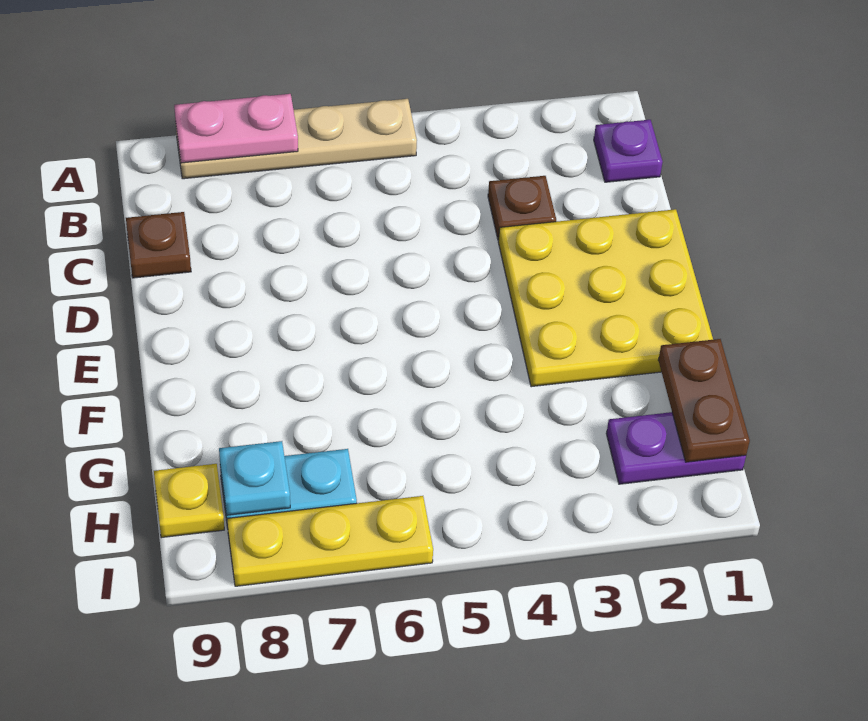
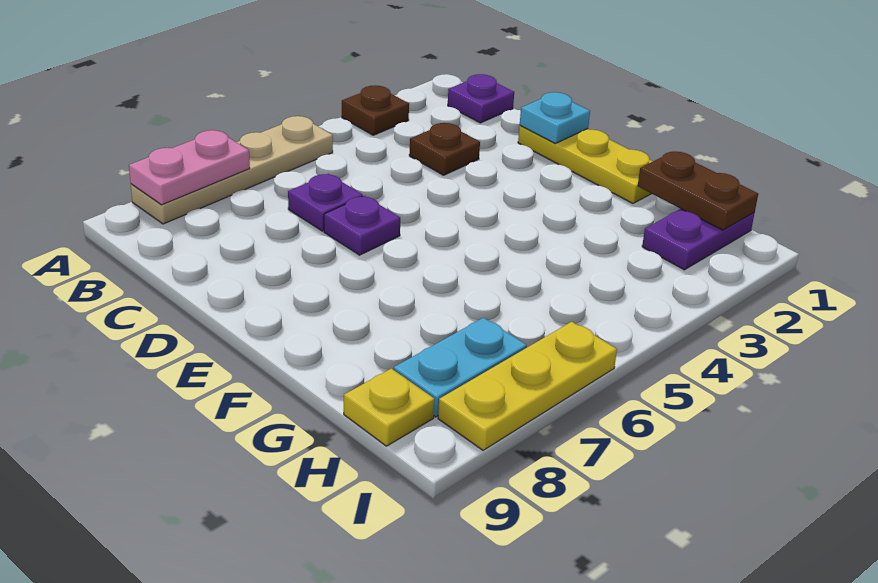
none -> purple 1x1 plate [288,174,363,231]
brown 1x1 plate [126,212,191,278] -> brown 1x1 plate moved to [342,85,409,135]
yellow 3x3 plate [498,209,713,387] -> yellow 1x3 plate [518,126,653,203]
none -> purple 1x1 plate [324,196,400,255]
cyan 1x1 plate [219,441,290,515] -> cyan 1x1 plate moved to [520,92,590,144]

